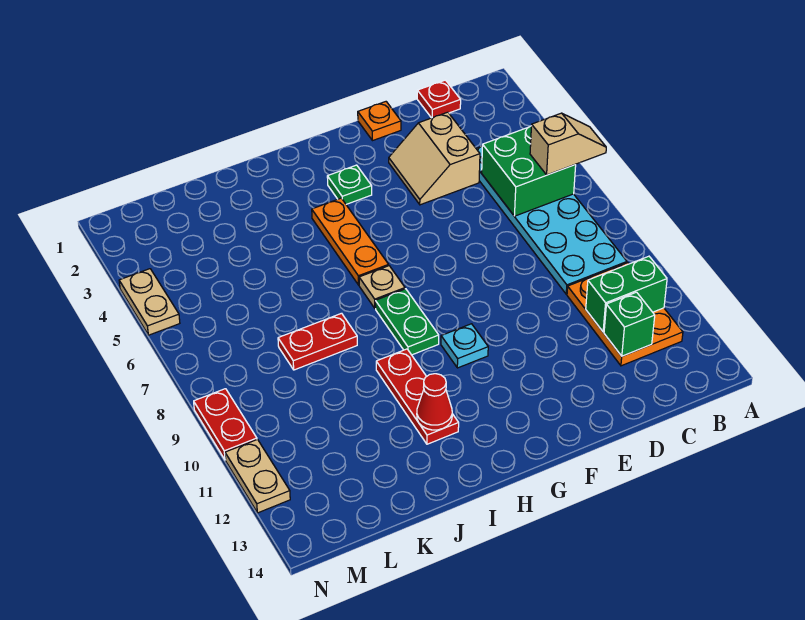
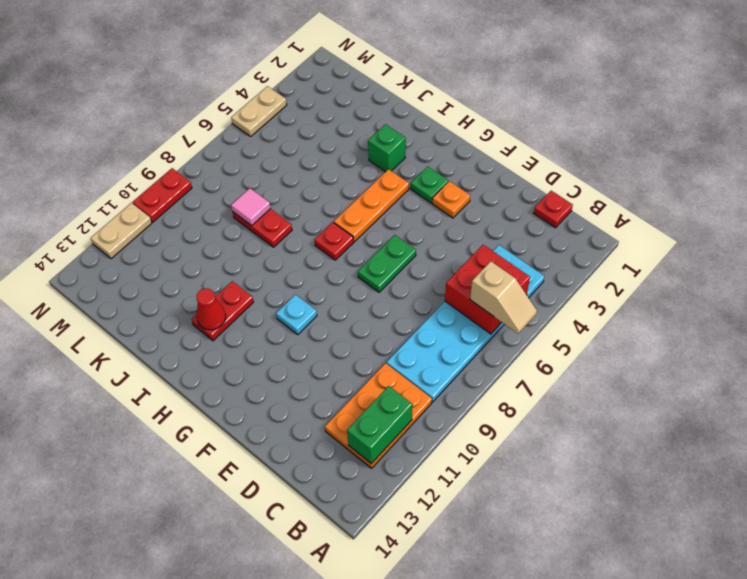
green 2x2 brick [482,126,576,216] -> red 2x2 brick [445,245,530,334]
green 1x2 brick [586,256,667,332] -> green 1x2 brick turned to [347,386,412,464]
green 1x1 brick [604,292,655,356] -> green 1x1 brick moved to [368,124,406,172]
tan 2x2 slope [389,112,480,205] -> none
orange 1x1 plate [358,102,401,141] -> orange 1x1 plate moved to [432,181,470,218]
tan 1x1 plate [359,266,405,308] -> red 1x1 plate [315,222,354,260]
green 1x2 plate [375,289,439,355] -> green 1x2 plate moved to [358,235,416,292]
red 1x3 plate [376,349,459,444] -> red 1x2 plate [192,281,253,341]
none -> pink 1x1 tile [231,188,271,226]

